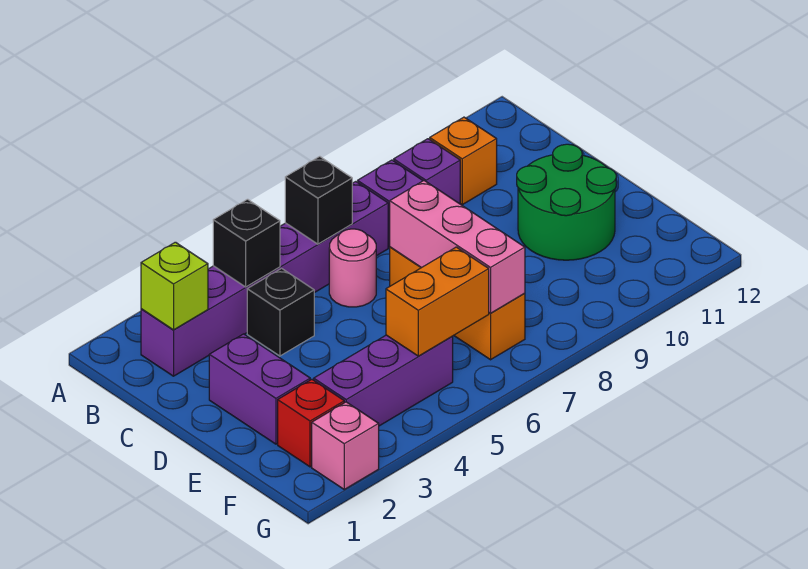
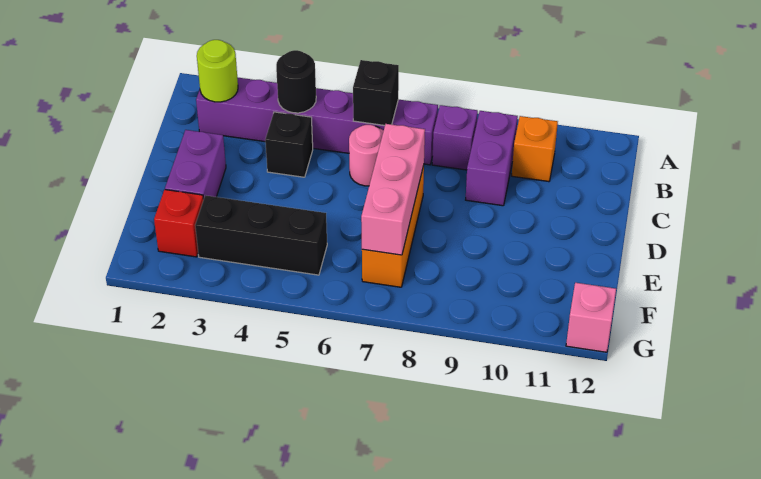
lime 1x1 brick [141,242,208,330] -> lime 1x1 round brick [197,40,238,102]
black 1x1 brick [213,199,280,287] -> black 1x1 round brick [276,50,316,113]
purple 1x1 brick [394,139,460,204] -> purple 1x2 brick [466,111,518,206]
green 2x2 round brick [517,144,616,260] -> none
purple 1x3 brick [314,335,453,426] -> black 1x3 brick [195,195,327,275]
orange 1x2 brick [386,247,489,356] -> none
pink 1x1 brick [312,402,379,489] -> pink 1x1 brick moved to [566,283,616,352]

